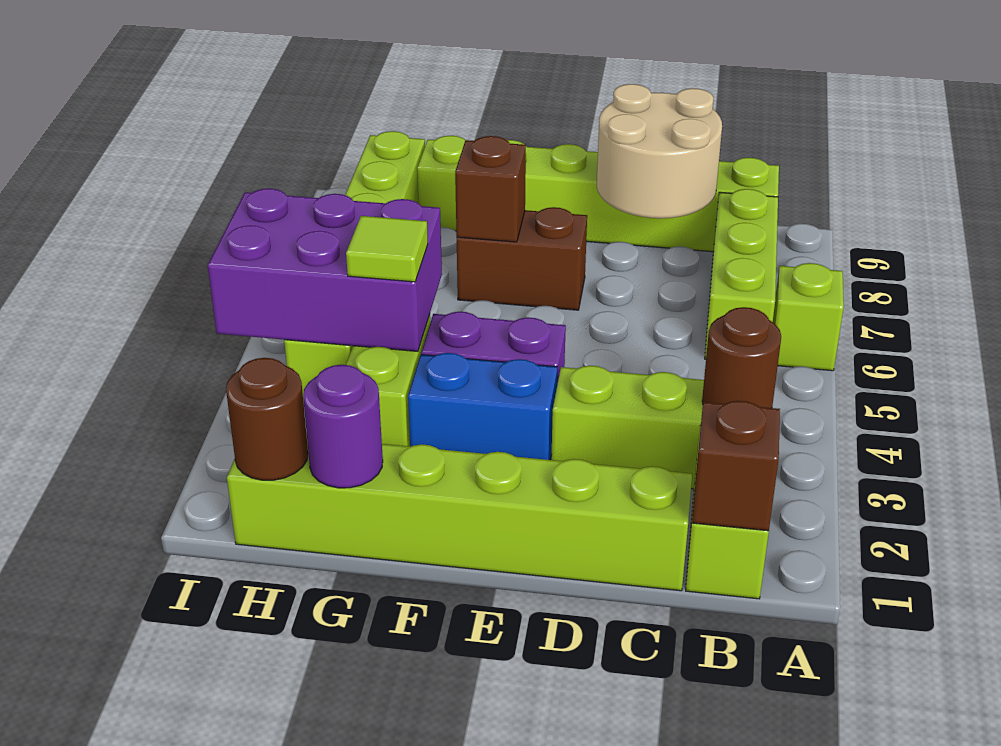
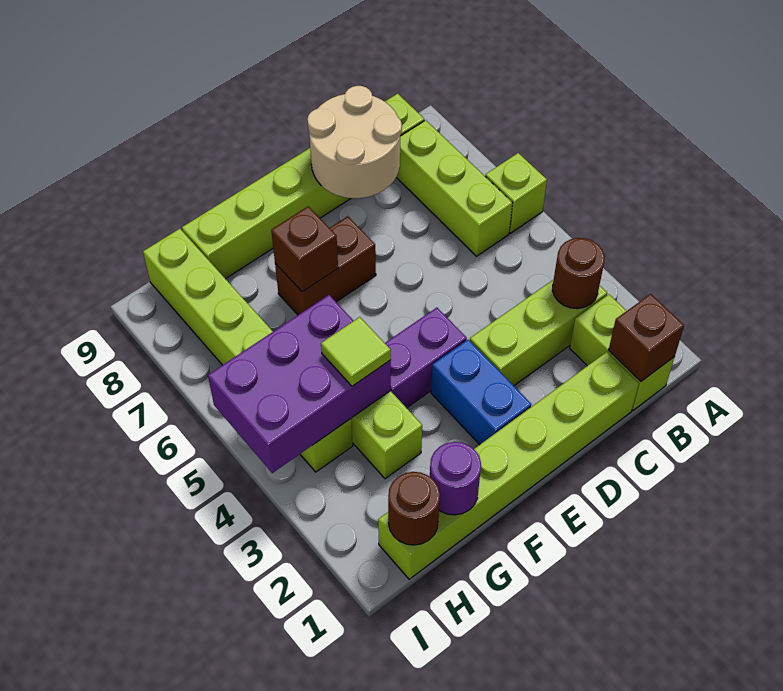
blue 1x2 brick [408,353,557,460] -> blue 1x2 brick turned to [431,340,531,445]

